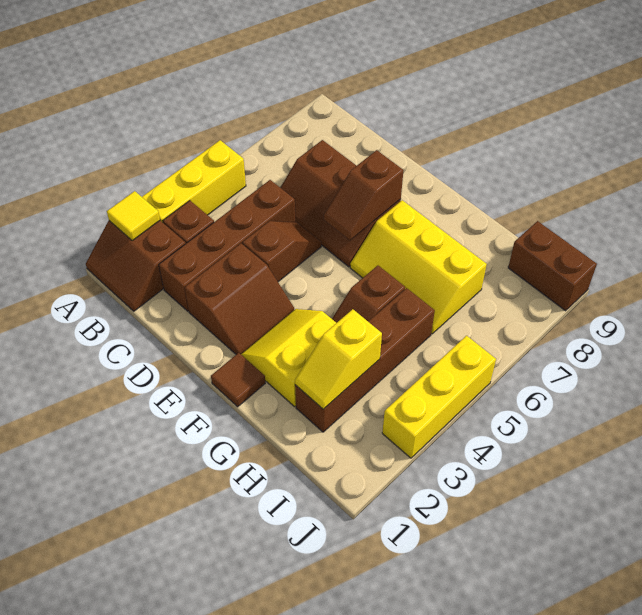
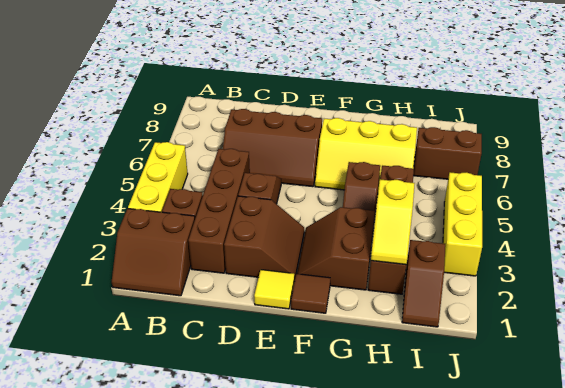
yellow 1x1 tile [107,191,160,241] -> yellow 1x1 tile moved to [254,270,294,309]
brown 1x2 slope [324,150,404,240] -> brown 1x2 slope moved to [402,240,445,327]
yellow 2x2 slope [241,309,336,407] -> brown 2x2 slope [297,207,375,290]
brown 1x2 brick [508,221,597,311] -> brown 1x2 brick moved to [413,127,482,179]

